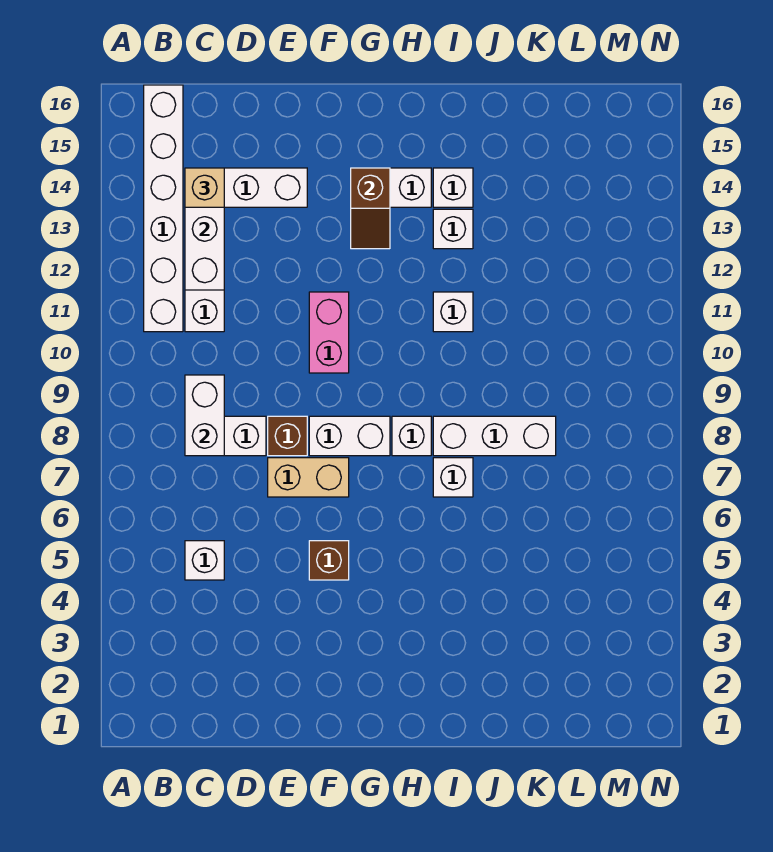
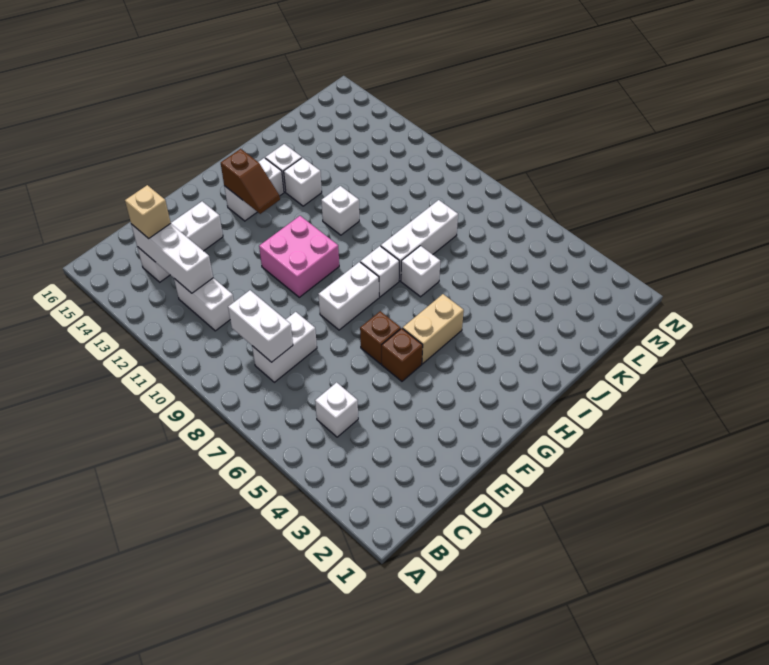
white 1x6 brick [144,85,183,332] -> none
tan 1x2 brick [268,458,349,497] -> tan 1x2 brick moved to [403,294,464,364]
brown 1x1 brick [268,416,307,456] -> brown 1x1 brick moved to [360,311,401,364]
pink 1x2 brick [309,292,349,373] -> pink 2x2 brick [259,216,339,297]

